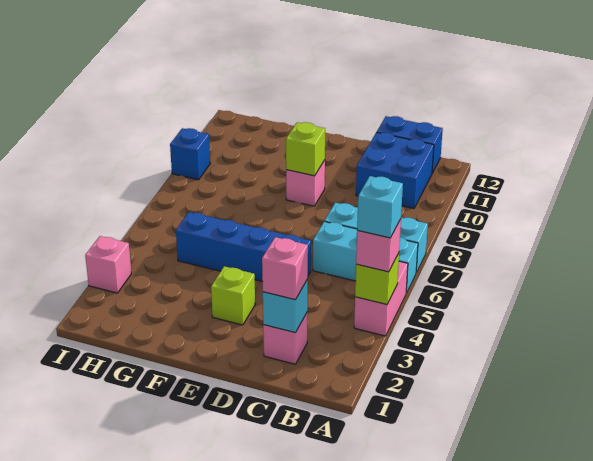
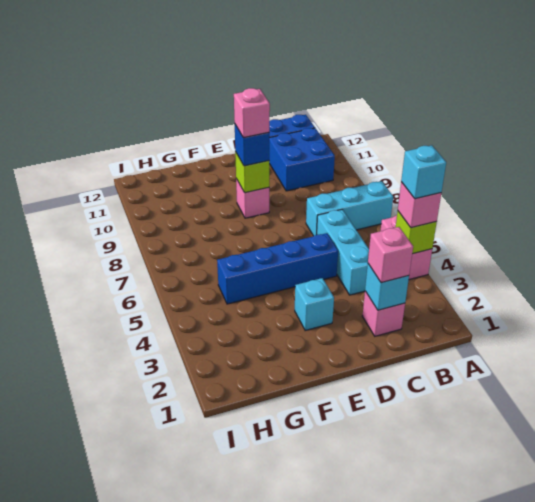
cyan 1x3 brick [313,221,418,293] -> cyan 1x3 brick turned to [317,209,369,295]
lime 1x1 brick [211,266,255,325] -> cyan 1x1 brick [295,278,334,330]
pink 1x1 brick [85,236,131,293] -> pink 1x1 brick moved to [234,88,270,138]
blue 1x1 brick [170,128,210,180] -> blue 1x1 brick moved to [235,125,269,166]

